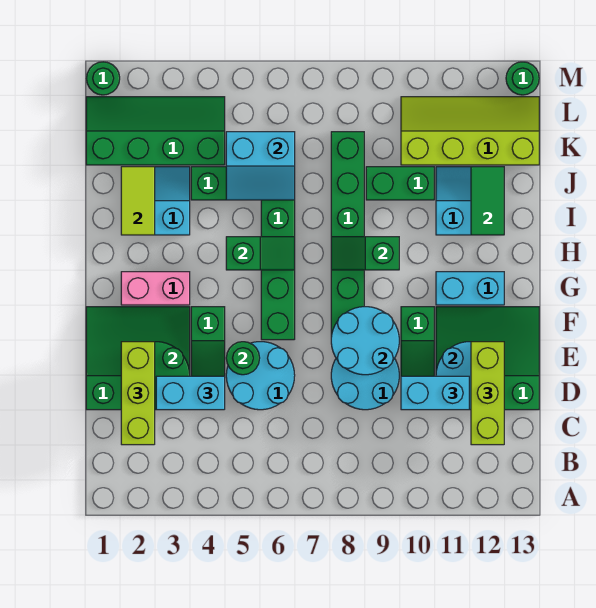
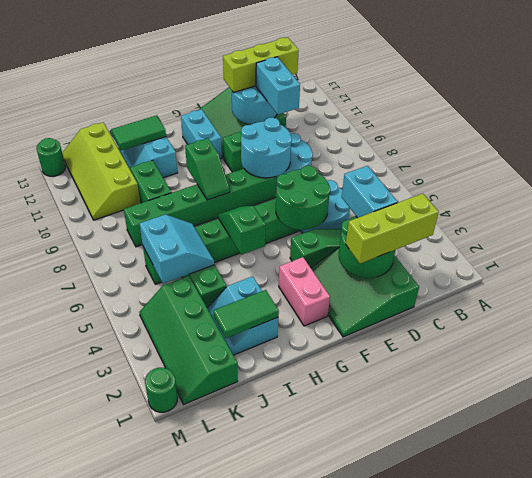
green 1x1 round brick [226,342,260,375] -> green 2x2 round brick [276,166,330,230]
lime 1x2 tile [121,167,155,235] -> green 1x2 tile [213,290,279,338]

